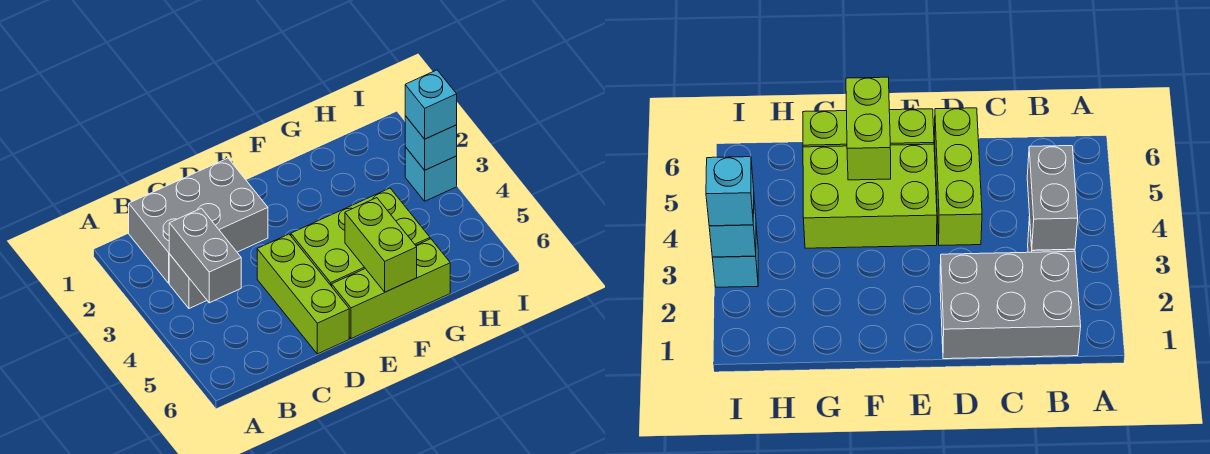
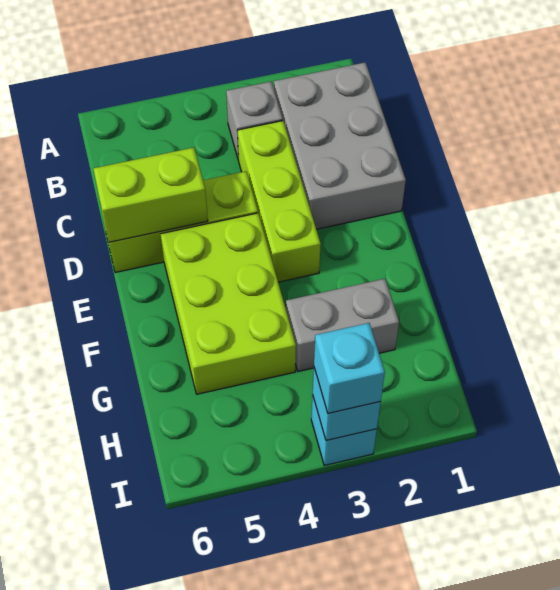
grey 1x2 brick [169,208,241,303] -> grey 1x2 brick moved to [286,279,399,371]
lime 1x3 brick [332,239,450,339] -> lime 1x3 brick moved to [237,121,321,282]
lime 1x2 brick [345,198,417,292] -> lime 1x2 brick moved to [93,148,208,242]

